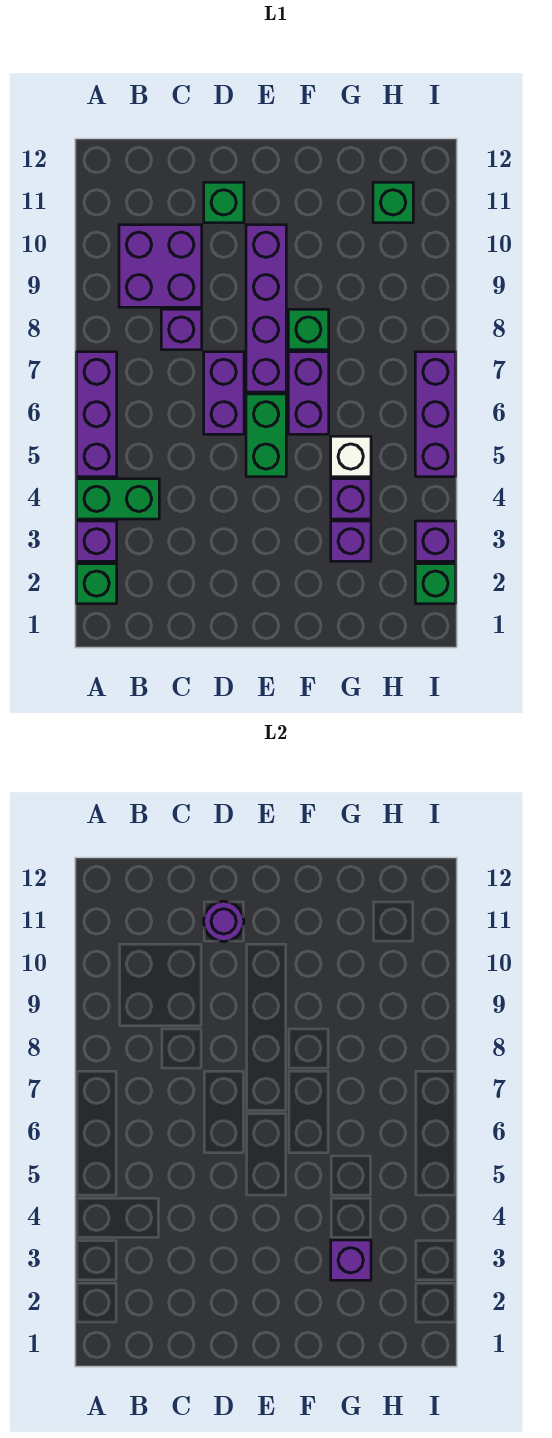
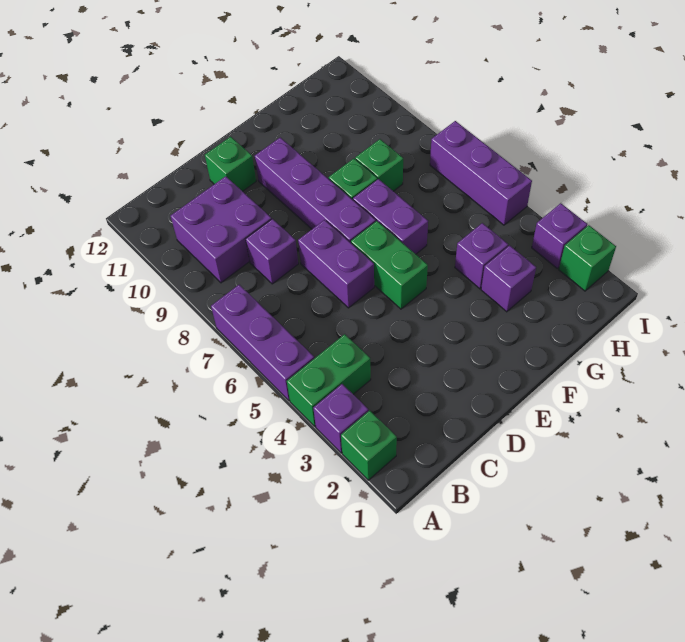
purple 1x1 round brick [204,901,244,942] -> none
purple 1x1 brick [331,1240,371,1280] -> none
white 1x1 brick [331,436,371,477] -> none
green 1x1 brick [373,182,413,223] -> green 1x1 brick moved to [355,139,403,191]

